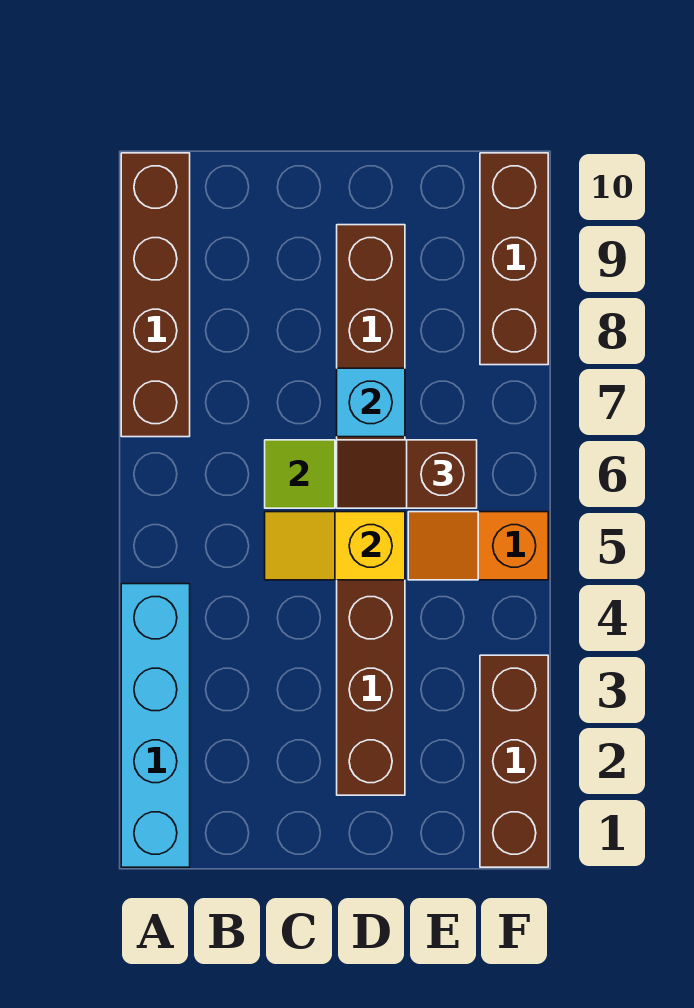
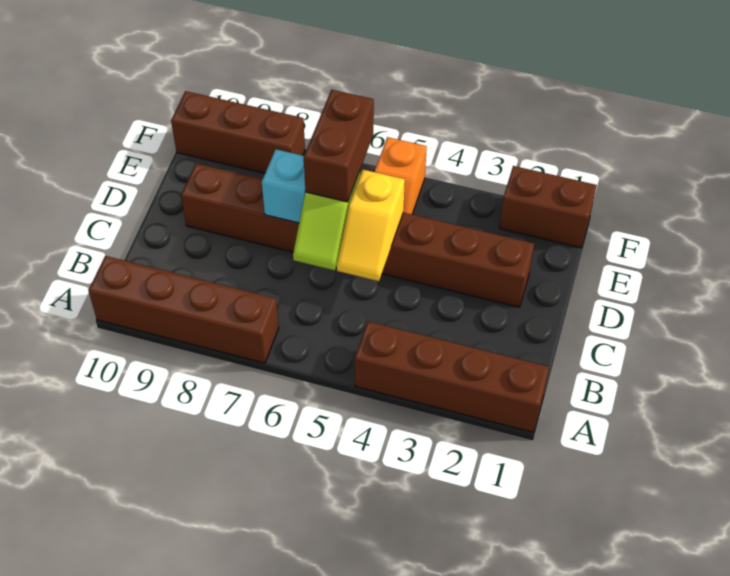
cyan 1x4 brick [121,584,190,867] -> brown 1x4 brick [355,322,549,432]
brown 1x2 slope [337,440,477,508] -> brown 1x2 brick [304,90,374,202]
brown 1x3 brick [480,655,548,867] -> brown 1x2 brick [499,166,597,248]

